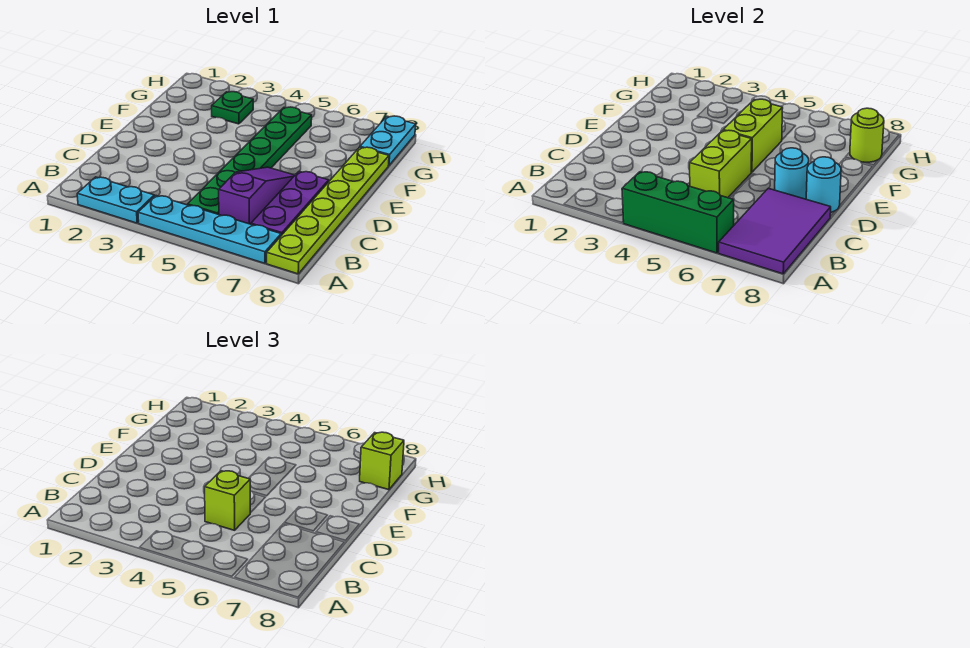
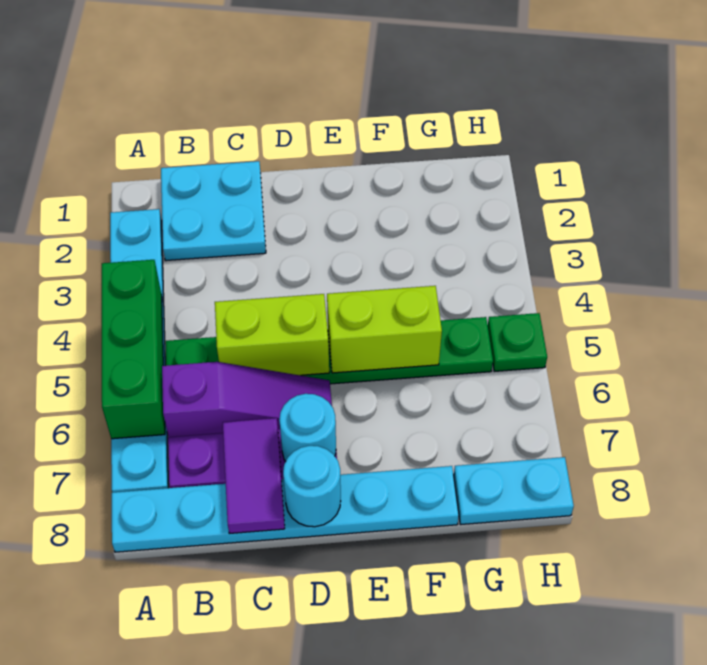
purple 2x3 tile [719,188,831,274] -> purple 1x2 tile [223,418,285,534]
lime 1x6 plate [267,147,389,274] -> cyan 1x6 plate [112,466,459,552]
none -> cyan 2x2 plate [161,161,266,261]
lime 1x1 brick [205,471,250,530] -> none
green 1x1 plate [212,92,253,124] -> green 1x1 plate moved to [488,313,547,372]
lime 1x1 round brick [850,108,884,162] -> none
lime 1x1 brick [360,432,404,490] -> none

